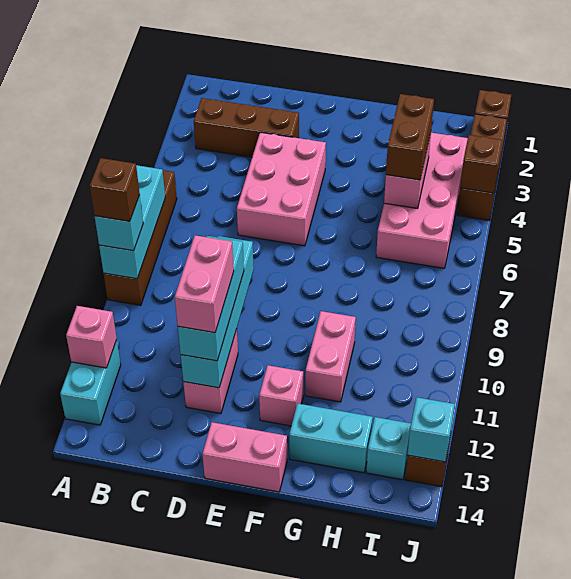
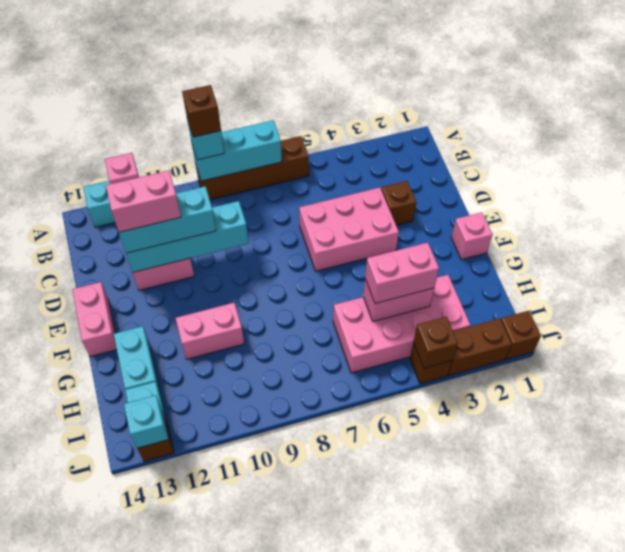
brown 1x3 brick [194,98,299,157] -> brown 1x1 brick [381,181,416,225]
pink 1x1 brick [259,365,303,426] -> pink 1x1 brick moved to [451,212,492,260]
brown 1x2 brick [386,94,434,180] -> pink 1x2 brick [365,243,439,304]

